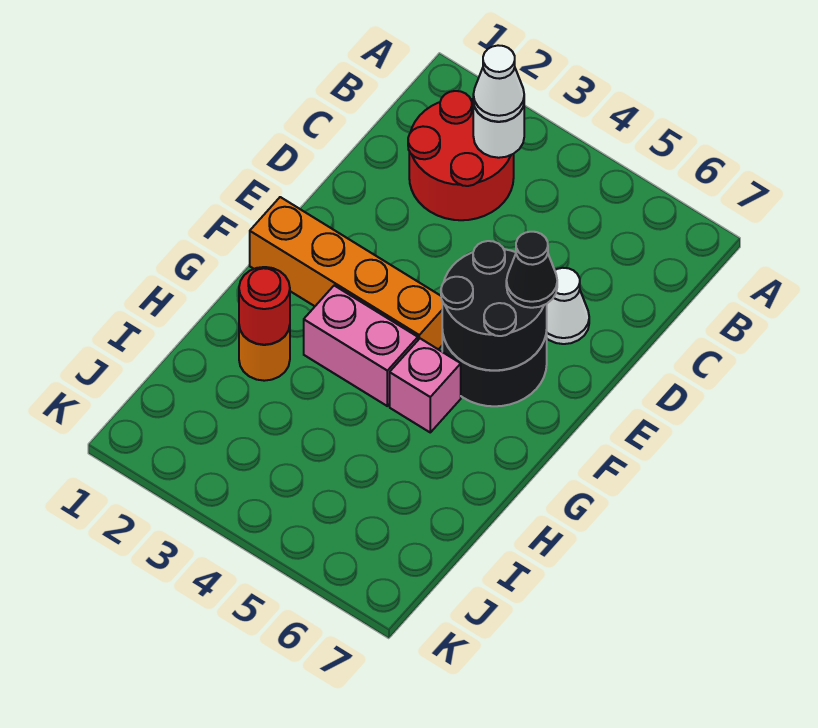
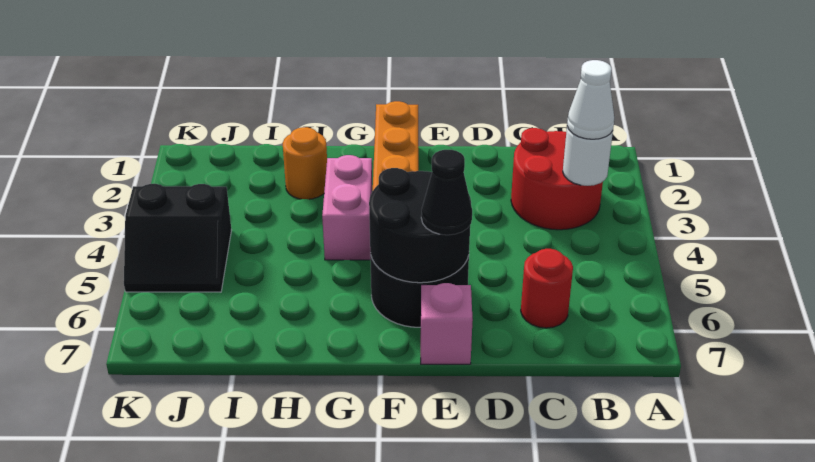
white 1x1 cone [547,268,589,344] -> none
pink 1x1 brick [390,339,461,432] -> pink 1x1 brick moved to [421,283,473,364]
red 1x1 round brick [239,267,290,345] -> red 1x1 round brick moved to [521,249,573,328]
none -> black 2x2 slope [124,184,231,292]

